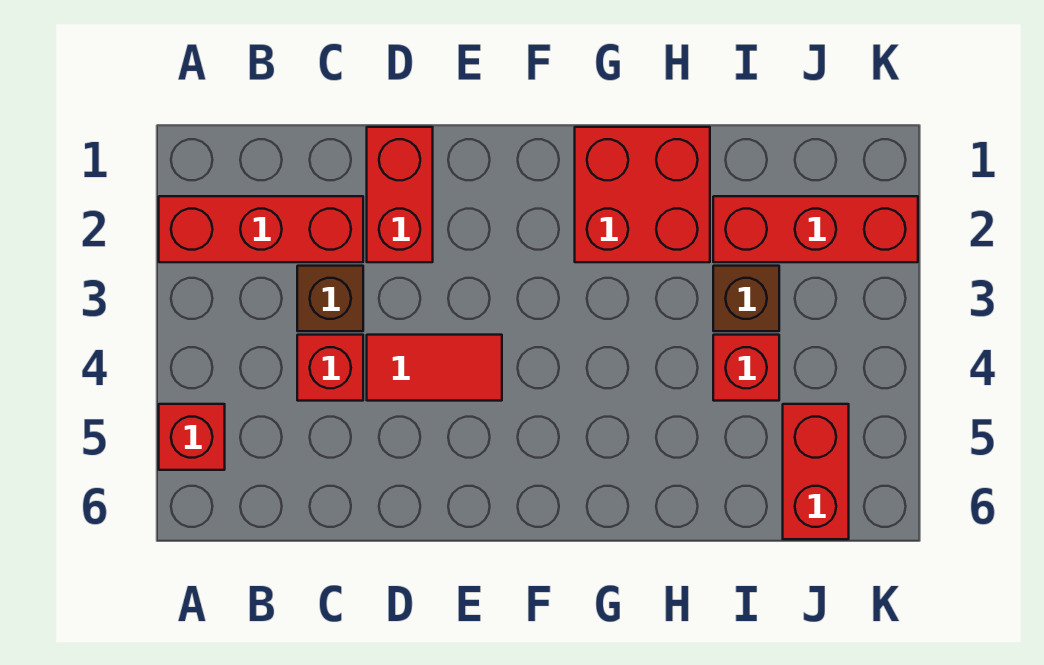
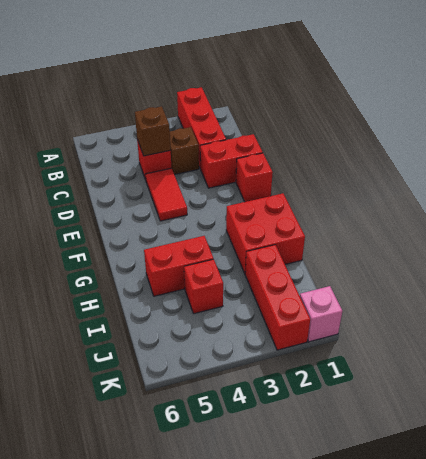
red 1x1 brick [159,404,225,470] -> red 1x1 brick moved to [236,153,273,202]
brown 1x1 brick [713,266,779,331] -> brown 1x1 brick moved to [135,106,171,156]
red 1x2 brick [783,404,849,539] -> red 1x2 brick moved to [144,236,213,296]
none -> pink 1x1 brick [300,286,342,342]

